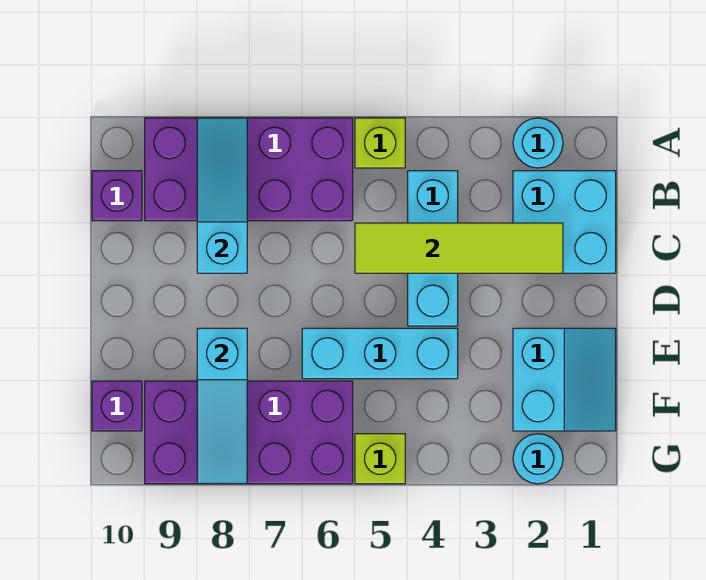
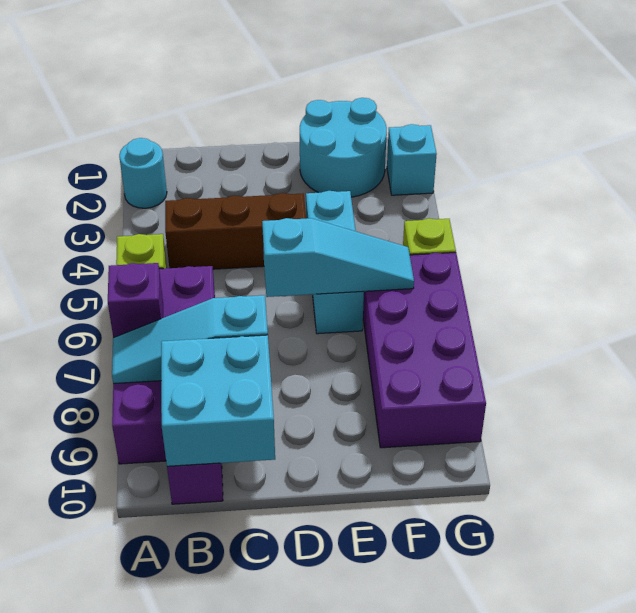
cyan 2x2 brick [513,171,616,273] -> cyan 2x2 brick moved to [161,335,275,466]
cyan 1x3 brick [408,171,458,326] -> brown 1x3 brick [165,193,306,269]
lime 1x4 tile [355,223,563,273] -> none
cyan 2x2 slope [513,328,616,431] -> cyan 2x2 round brick [300,98,387,197]
cyan 1x3 slope [197,328,247,484] -> cyan 1x3 slope moved to [262,218,414,297]
purple 1x1 brick [92,381,142,431] -> purple 1x1 brick moved to [108,263,163,338]
cyan 1x1 round brick [513,434,563,484] -> cyan 1x1 brick [387,124,437,195]

